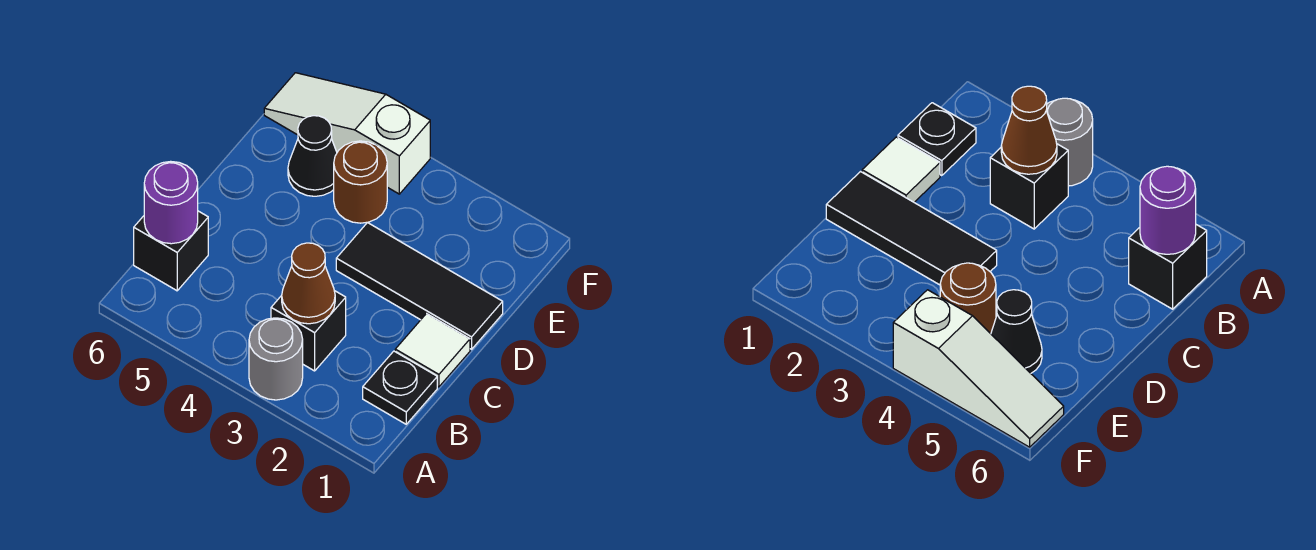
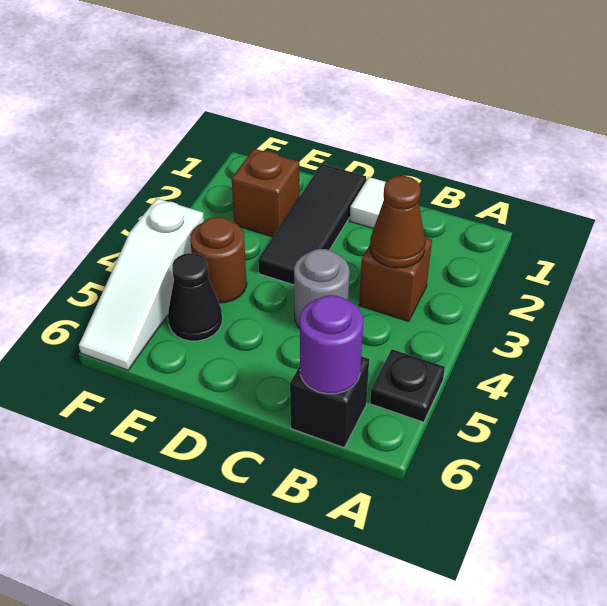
grey 1x1 round brick [249,318,303,400] -> grey 1x1 round brick moved to [294,249,349,328]
black 1x1 plate [363,351,437,424] -> black 1x1 plate moved to [370,349,445,422]
black 1x1 brick [271,291,346,371] -> brown 1x1 brick [359,237,432,321]
none -> brown 1x1 brick [232,149,299,237]

